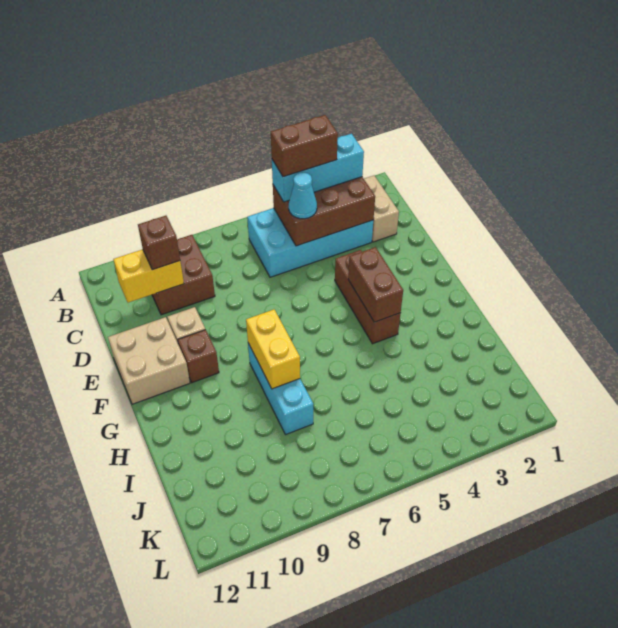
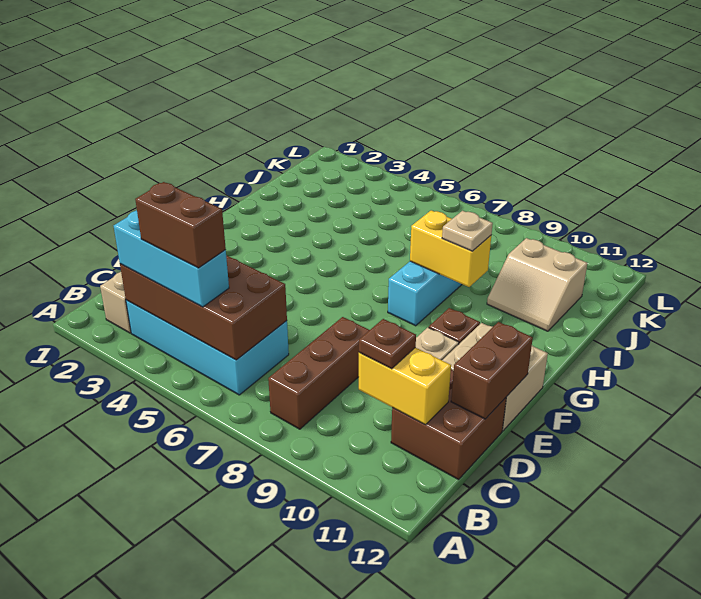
brown 2x3 brick [273,177,375,246] -> brown 2x4 brick [120,255,287,360]
brown 2x2 brick [152,235,215,315] -> brown 2x2 brick moved to [391,369,506,479]
cyan 1x1 cone [289,172,317,219] -> none
brown 1x1 brick [138,216,180,270] -> brown 1x1 plate [359,319,416,369]
brown 1x3 brick [335,250,401,344] -> brown 1x3 brick moved to [268,317,369,429]
brown 1x2 brick [348,247,403,322] -> brown 1x2 brick moved to [451,322,533,419]
yellow 1x2 brick [246,310,300,389] -> yellow 1x2 brick turned to [410,210,491,287]
none -> tan 1x1 plate [442,211,493,251]
none -> tan 2x2 slope [487,238,587,331]

